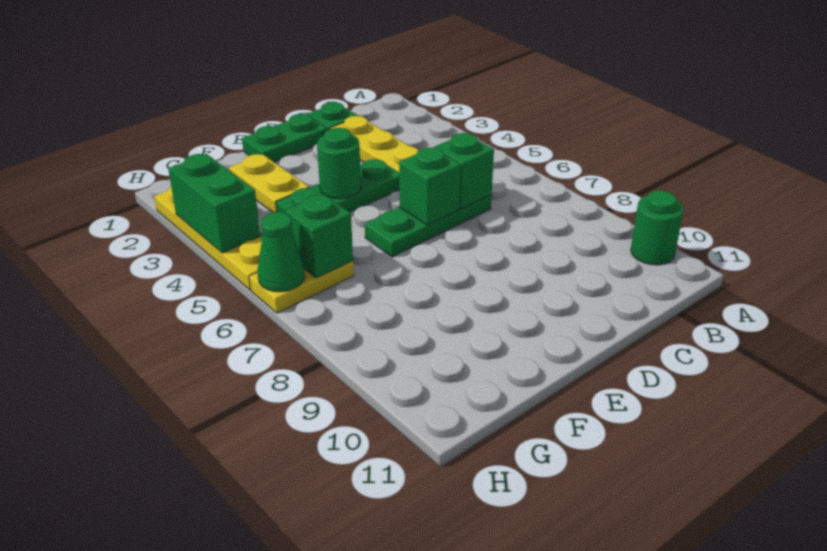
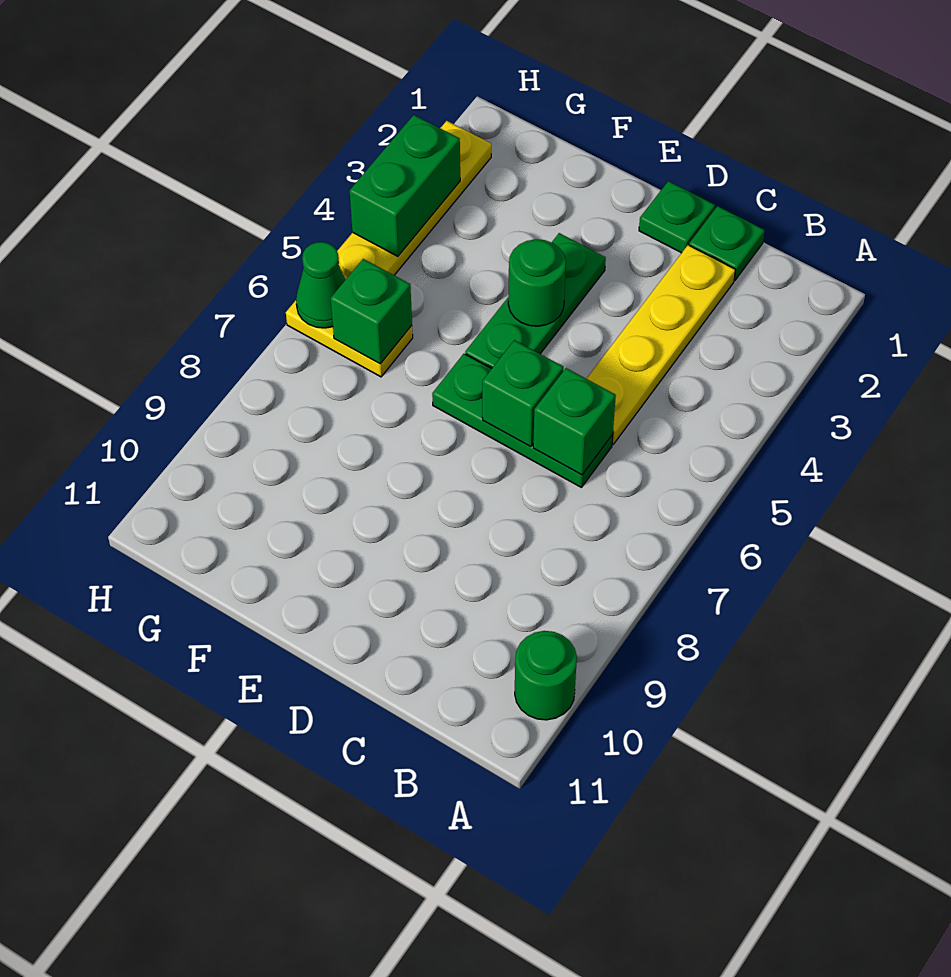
green 1x2 plate [242,114,328,162] -> green 1x1 plate [639,181,715,253]
green 1x3 plate [276,159,399,213] -> green 1x3 plate turned to [465,233,606,368]
yellow 1x2 plate [229,154,309,213] -> none

